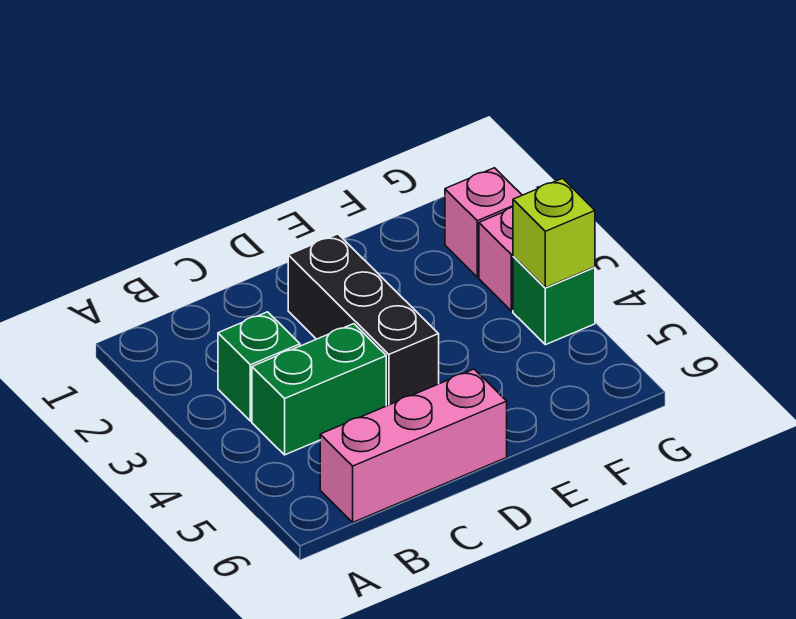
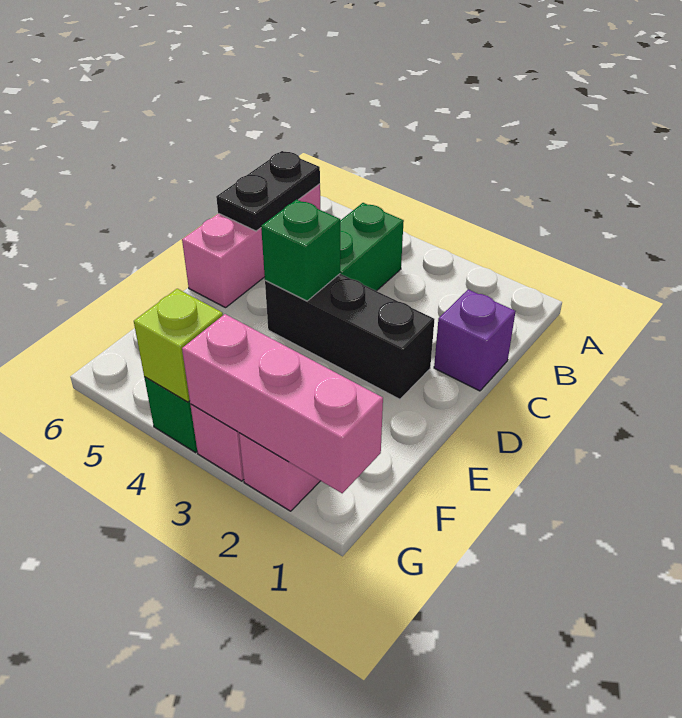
green 1x1 brick [218,312,300,421] -> green 1x1 brick moved to [261,200,340,301]
none -> black 1x2 plate [216,151,320,231]
none -> purple 1x1 brick [434,290,516,391]
none -> pink 1x3 brick [182,314,383,493]

